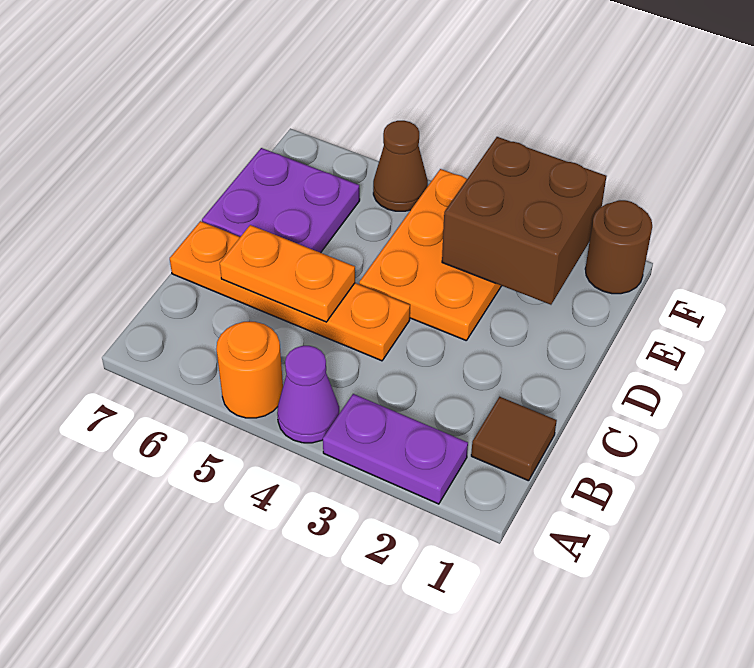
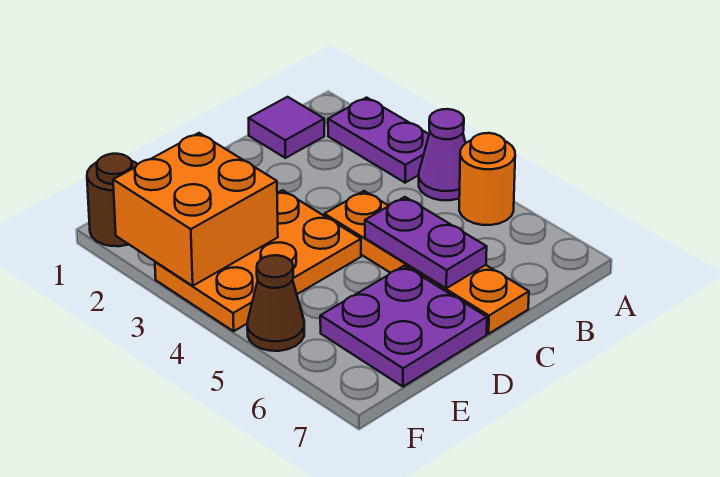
brown 1x1 tile [471,397,557,481] -> purple 1x1 tile [249,97,324,158]
orange 1x2 plate [220,225,355,322] -> purple 1x2 plate [365,197,487,288]
brown 2x2 brick [442,137,606,305] -> orange 2x2 brick [113,133,278,286]

